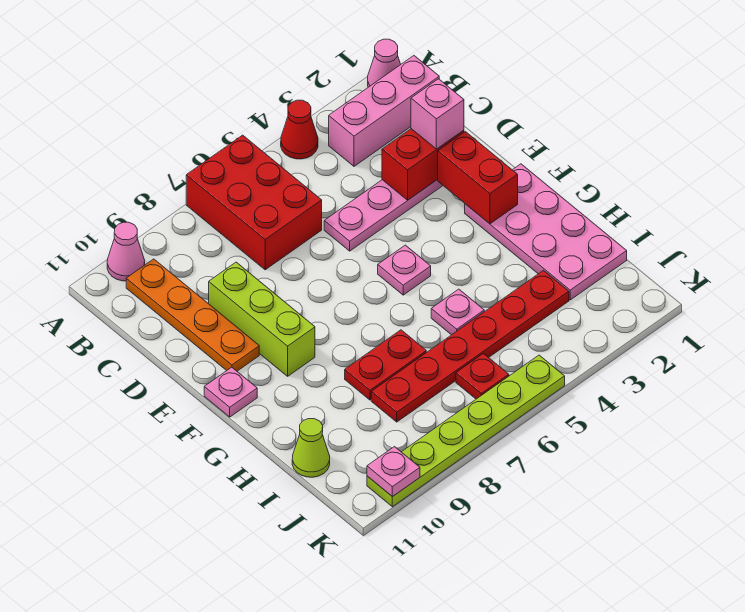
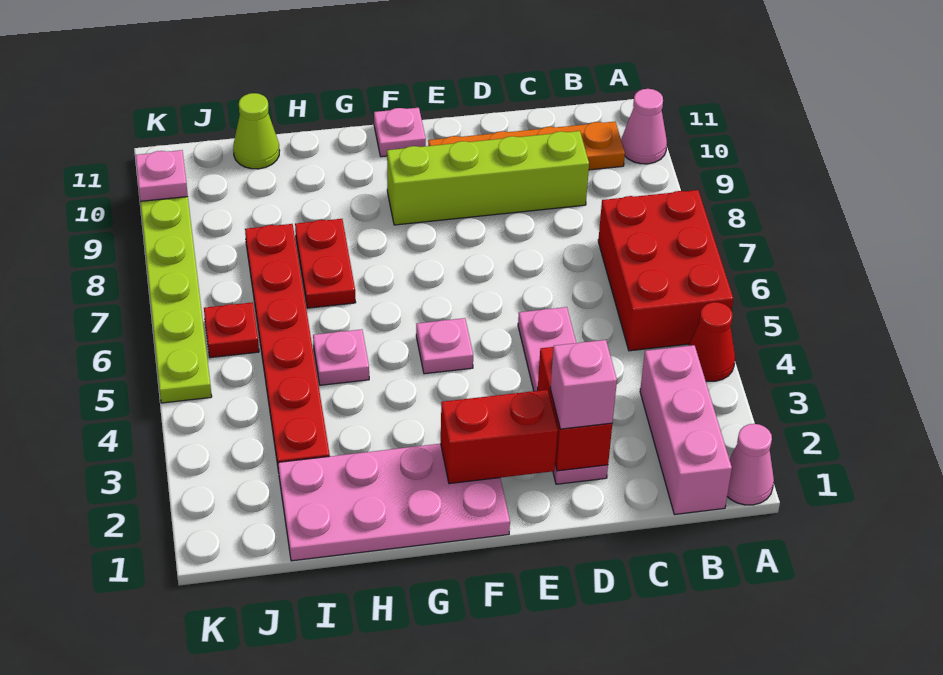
red 2x3 brick [186,135,322,270] -> red 2x3 brick turned to [598,190,733,351]
lime 1x3 brick [209,262,315,376] -> lime 1x4 brick [387,131,589,225]

